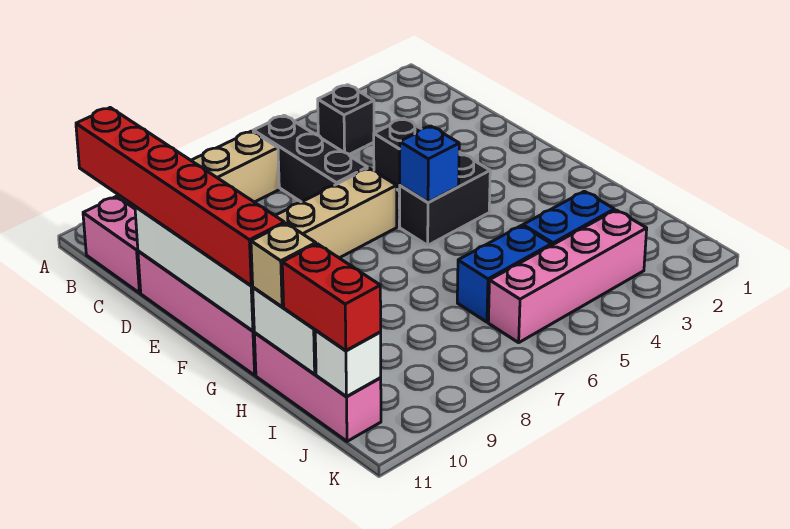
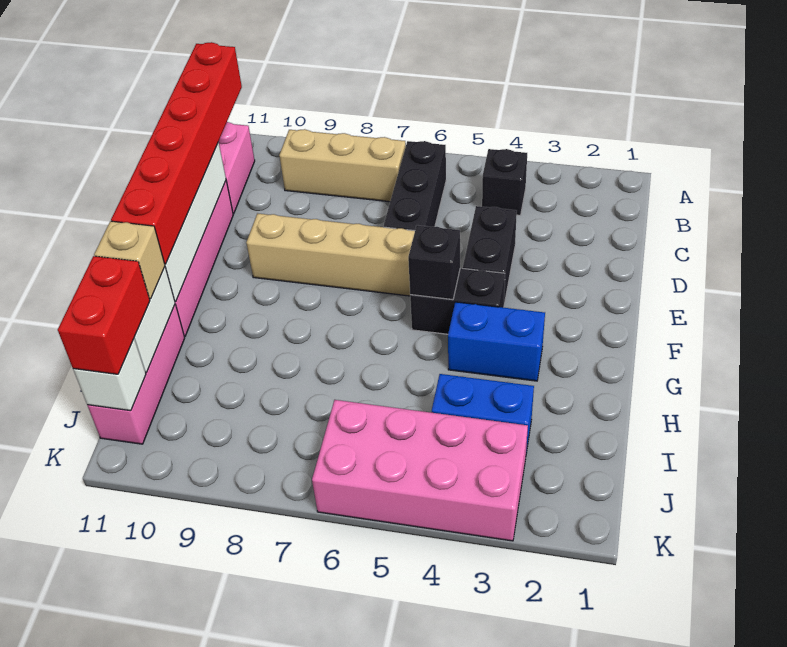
blue 1x1 brick [400,126,460,202] -> black 1x1 brick [408,225,460,300]
blue 1x2 brick [457,226,552,322] -> blue 1x2 brick moved to [448,302,545,381]
pink 1x4 brick [488,210,647,343] -> pink 2x4 brick [312,400,528,541]

